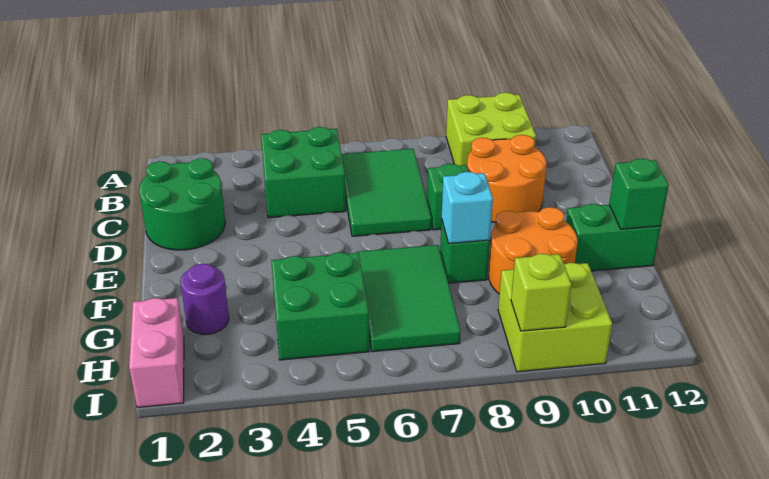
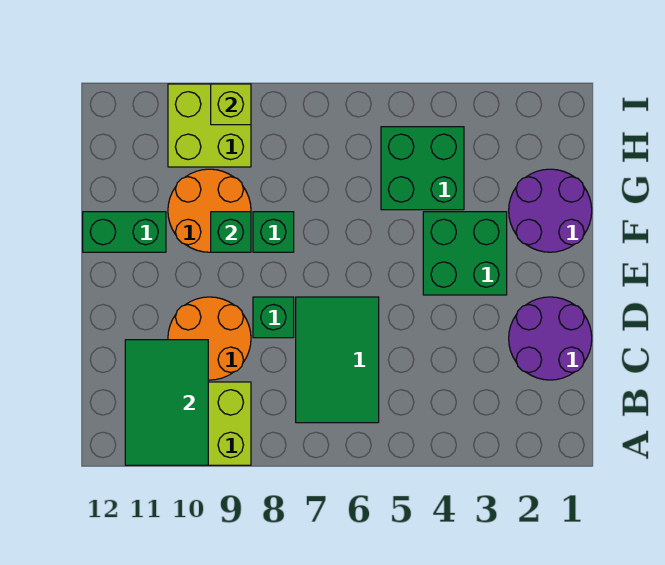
green 2x2 brick [261,127,346,218] -> green 2x2 brick moved to [423,212,507,295]
green 2x2 round brick [139,158,225,250] -> purple 2x2 round brick [509,297,592,380]
green 2x3 tile [356,245,461,352] -> green 2x3 tile moved to [125,340,208,465]
cyan 1x1 brick [442,172,493,244] -> none
green 1x1 brick [609,159,669,229] -> green 1x1 brick moved to [211,212,251,252]
purple 1x1 round brick [180,264,229,334] -> purple 2x2 round brick [509,169,592,252]
pink 1x2 brick [129,298,184,408] -> none

